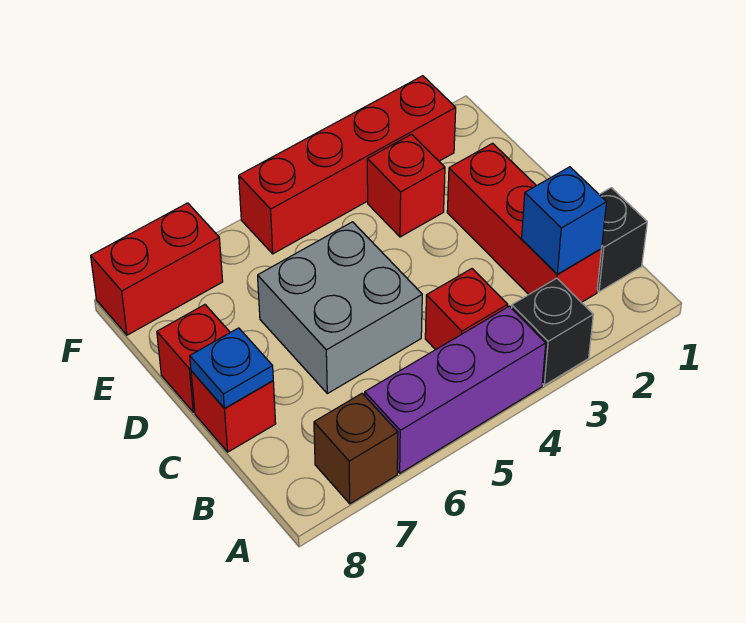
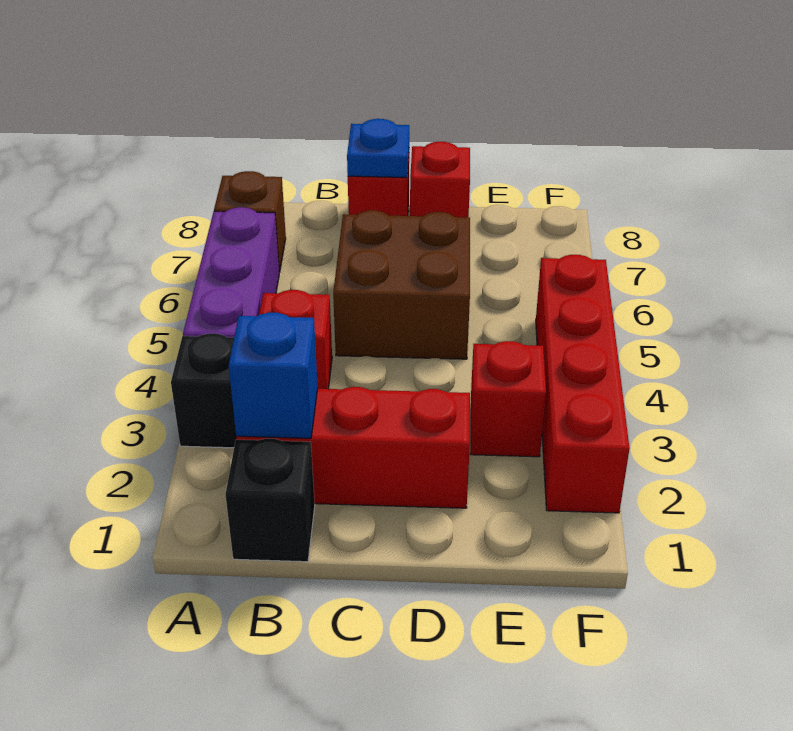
grey 2x2 brick [258,222,422,394] -> brown 2x2 brick [333,210,470,359]
red 1x2 brick [91,203,223,335] -> none

